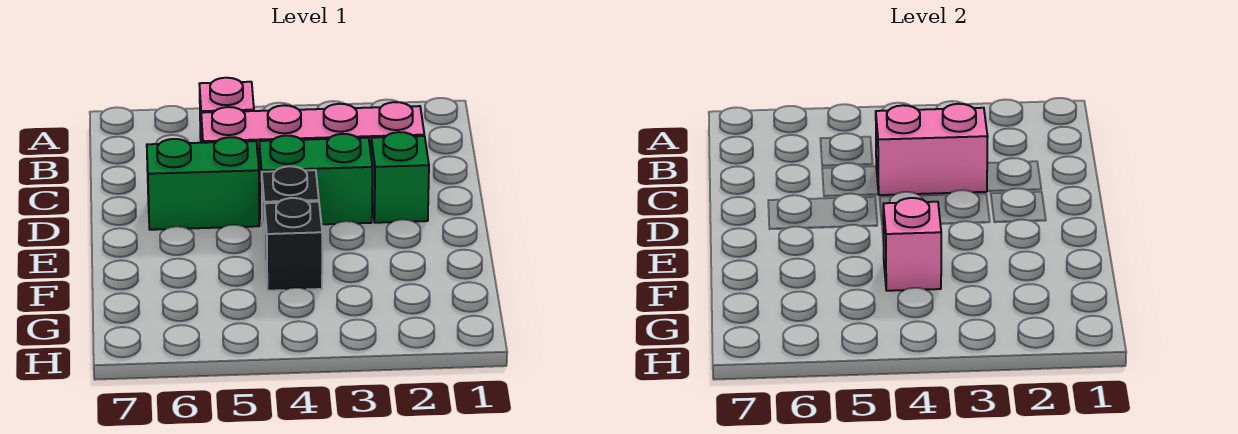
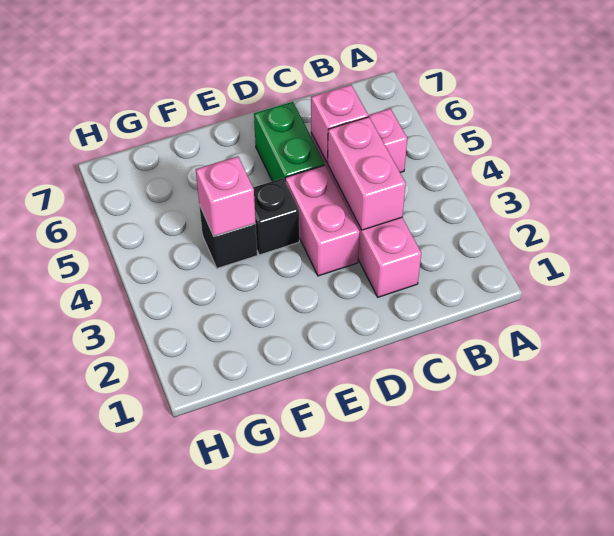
none -> pink 1x1 brick [311,85,368,162]
green 1x1 brick [371,132,429,223] -> none
green 1x2 brick [259,134,372,224] -> pink 1x2 brick [285,165,360,276]

